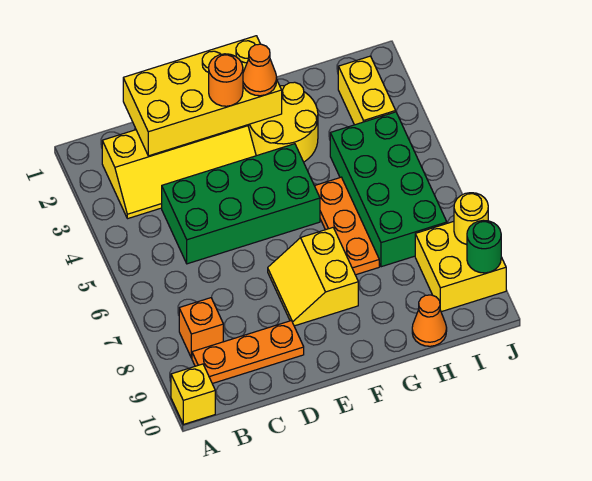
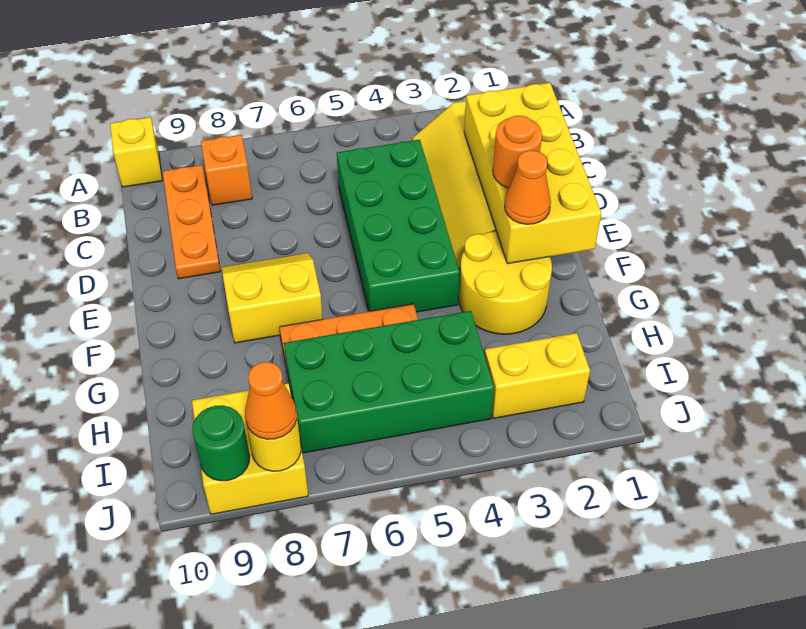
orange 1x1 cone [412,295,447,346] -> orange 1x1 cone moved to [245,362,297,439]

